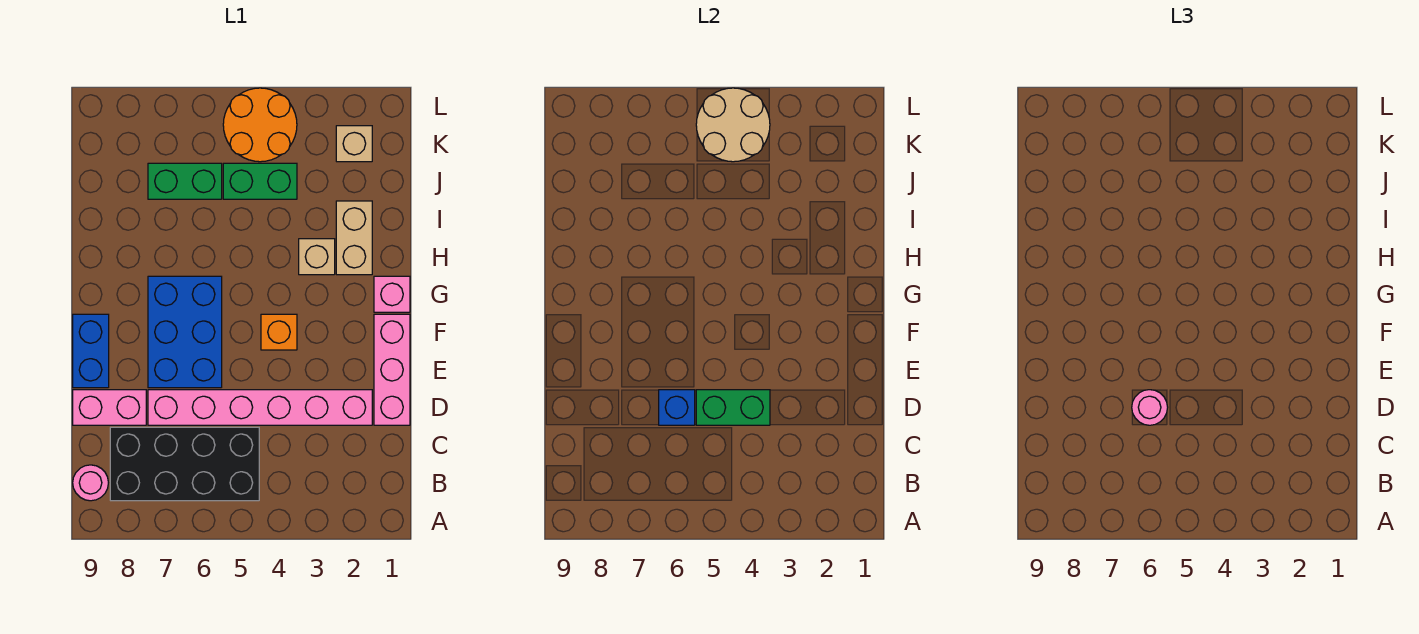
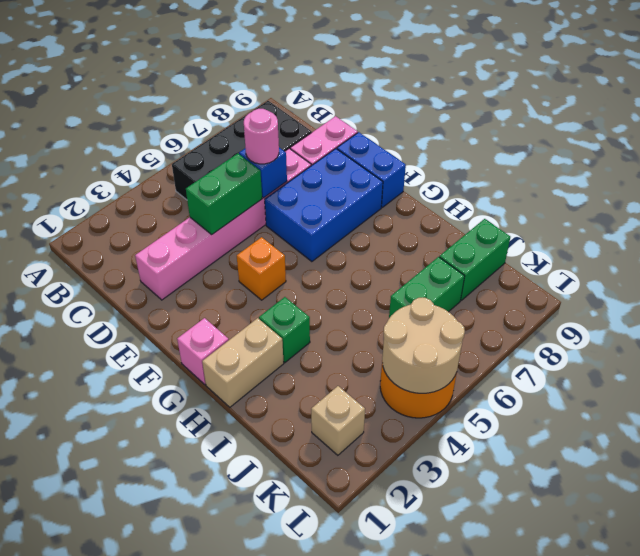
pink 1x1 round brick [73,465,108,501] -> none
pink 1x3 brick [374,314,410,425] -> none
blue 2x3 brick [148,276,222,388] -> blue 2x3 brick turned to [265,149,383,262]
tan 1x2 brick [336,201,372,275] -> tan 1x2 brick turned to [202,318,284,407]
tan 1x1 brick [299,239,335,275] -> green 1x1 brick [259,297,310,363]
green 1x2 brick [223,163,297,199] -> green 1x2 brick moved to [440,219,510,300]

